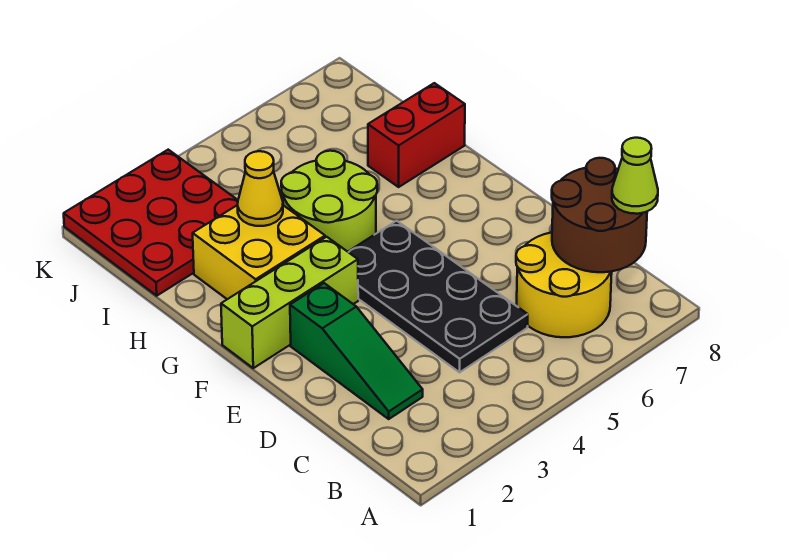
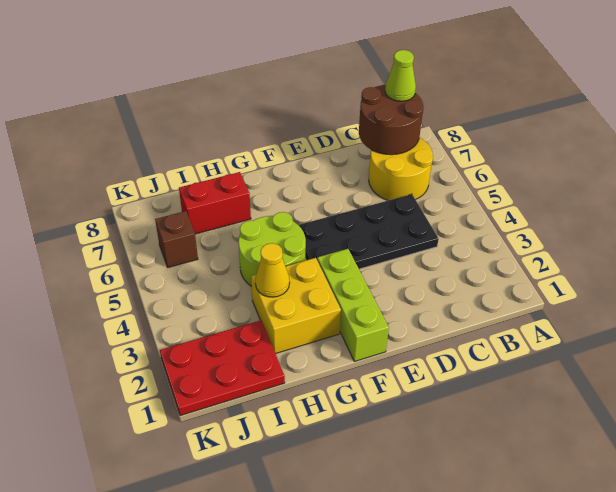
green 1x3 slope [290,283,423,419] -> none
red 1x2 brick [368,83,465,187] -> red 1x2 brick turned to [179,172,251,234]
red 3x3 plate [64,150,238,296] -> red 2x3 plate [160,320,285,416]
none -> brown 1x1 brick [155,211,198,268]

